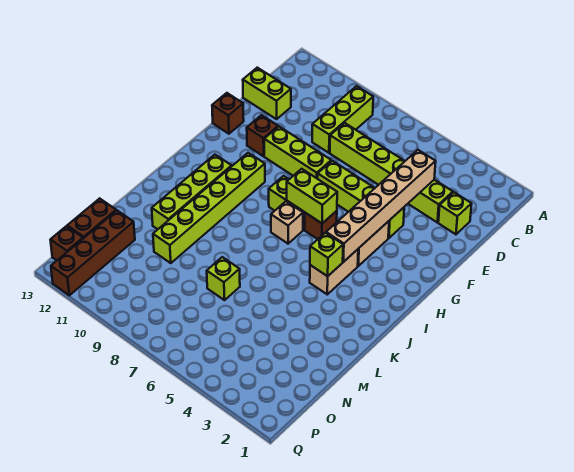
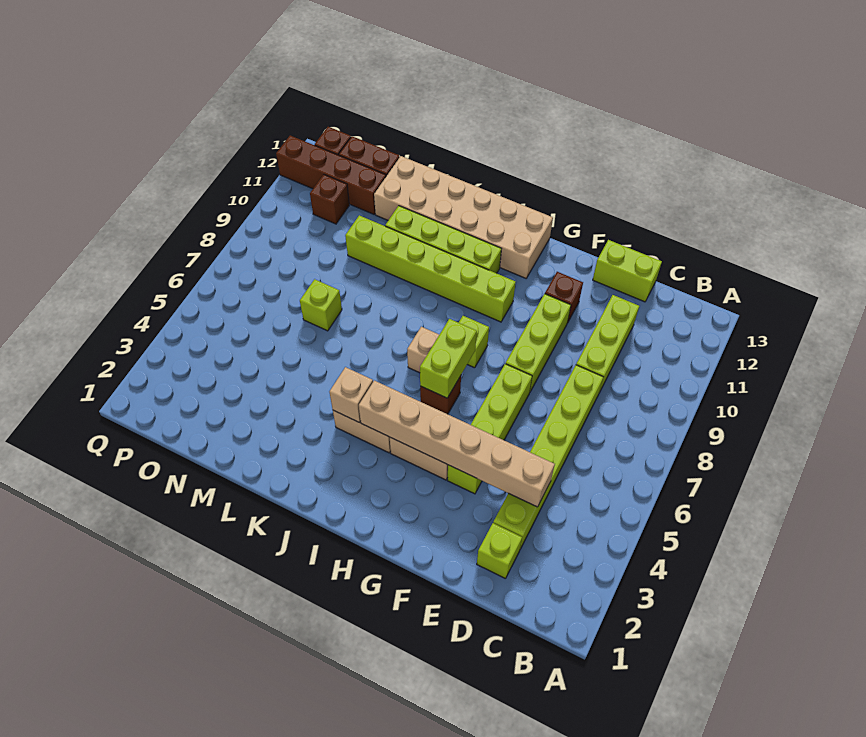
lime 1x3 brick [312,86,373,153] -> lime 1x3 brick turned to [576,295,639,393]
lime 1x2 brick [243,68,291,119] -> lime 1x2 brick turned to [593,240,662,302]
brown 1x1 brick [212,93,244,134] -> brown 1x1 brick moved to [310,175,349,224]
none -> tan 2x6 brick [374,156,553,278]
lime 1x1 brick [310,233,343,276] -> tan 1x1 brick [330,367,373,422]

